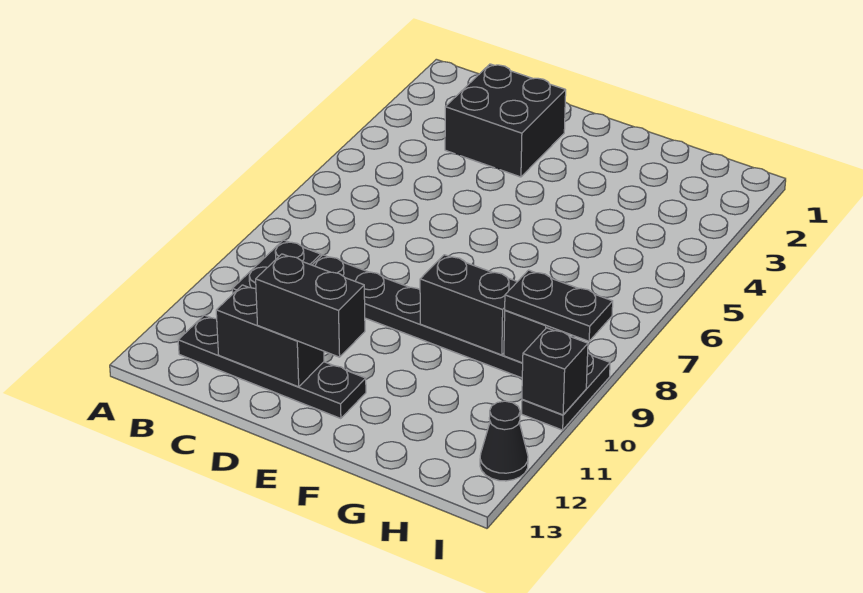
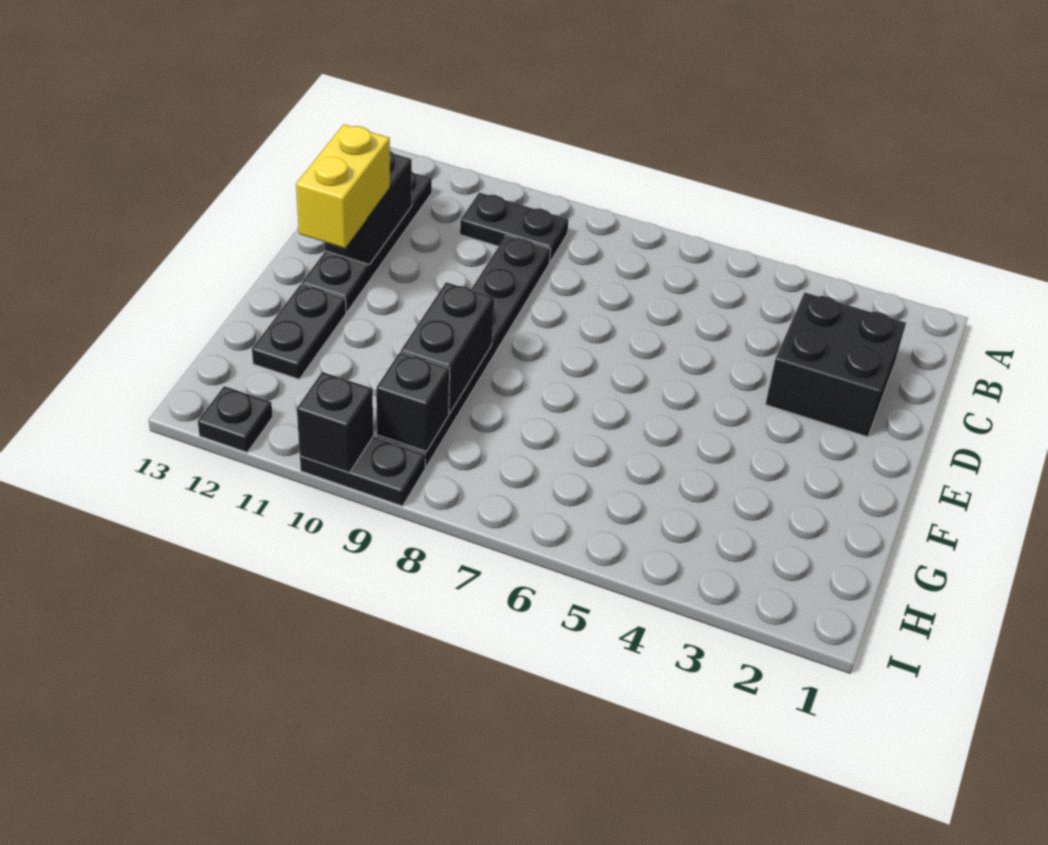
black 1x2 brick [256,254,365,357] -> yellow 1x2 brick [296,125,390,248]
black 1x2 plate [505,270,613,341] -> black 1x2 plate moved to [252,284,346,379]
black 1x1 cone [480,401,528,481] -> black 1x1 plate [198,386,273,452]

